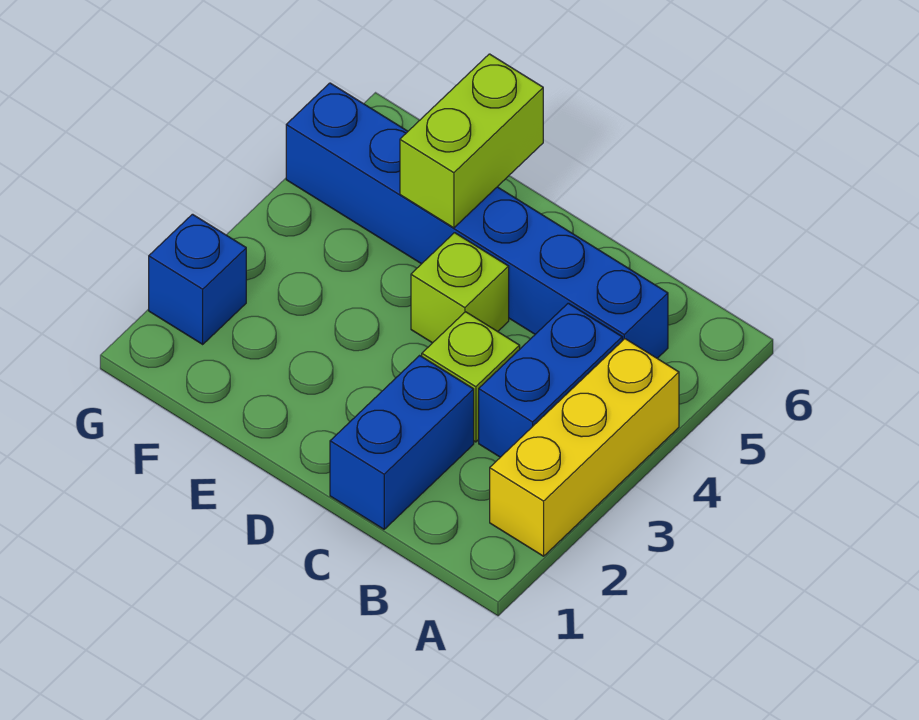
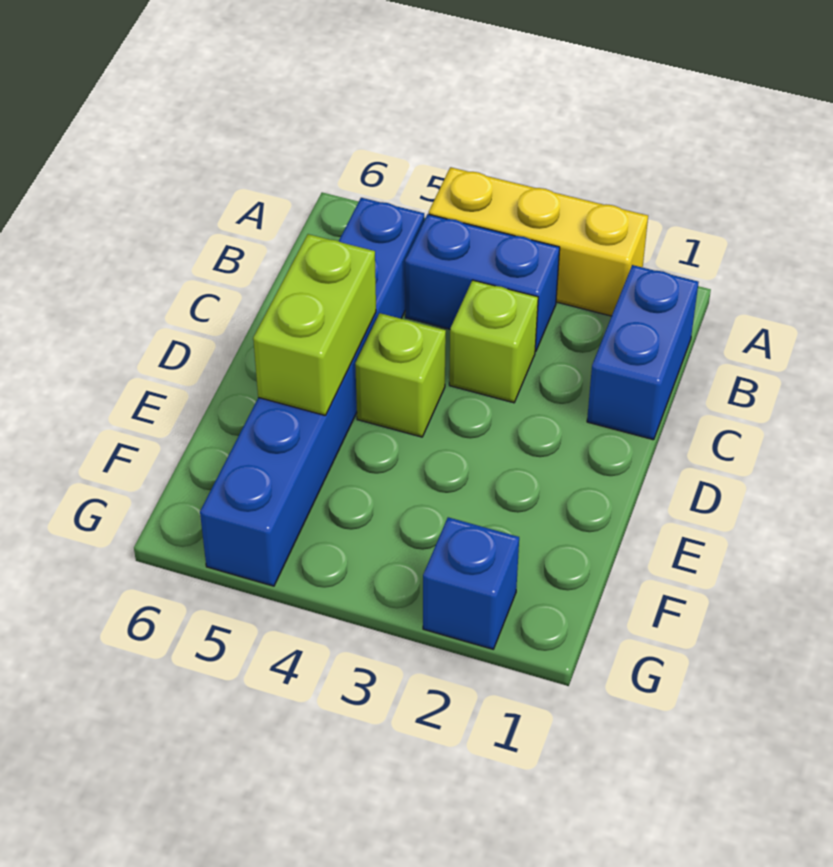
blue 1x2 brick [330,356,474,529] -> blue 1x2 brick turned to [587,265,699,440]
lime 1x2 brick [400,54,543,228] -> lime 1x2 brick turned to [253,234,376,416]

